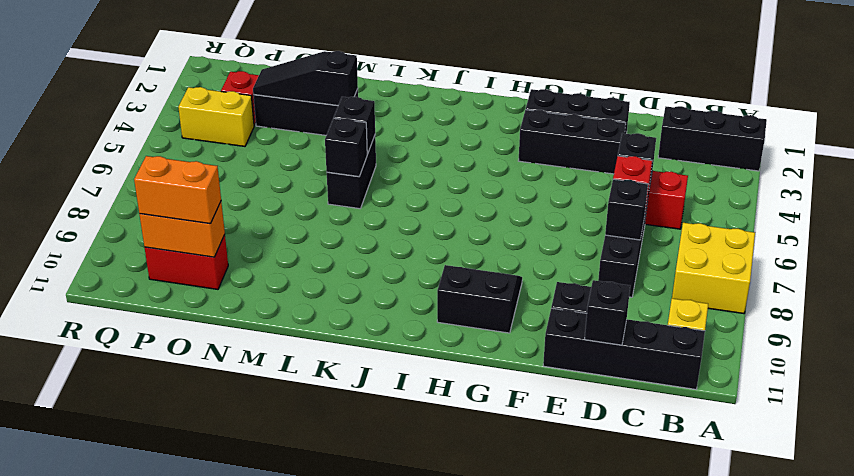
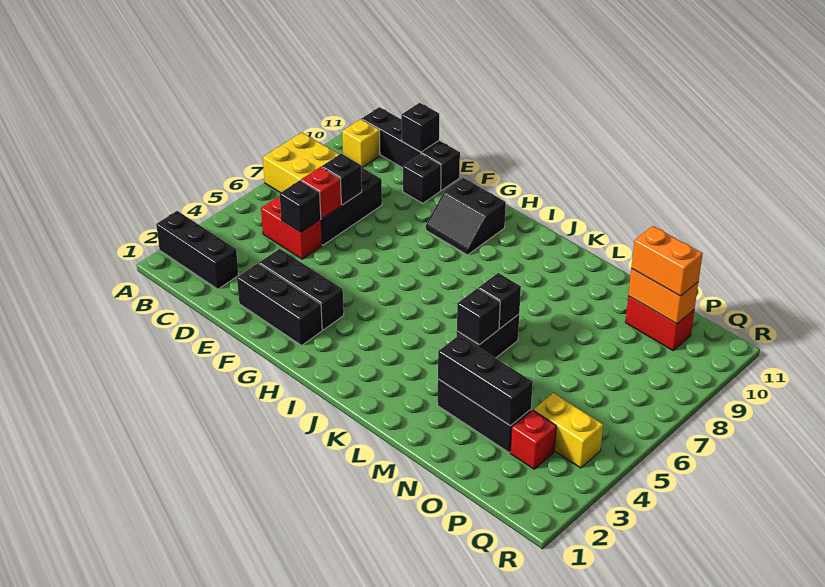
black 1x3 slope [253,51,358,105] -> black 1x3 brick [438,335,533,426]

